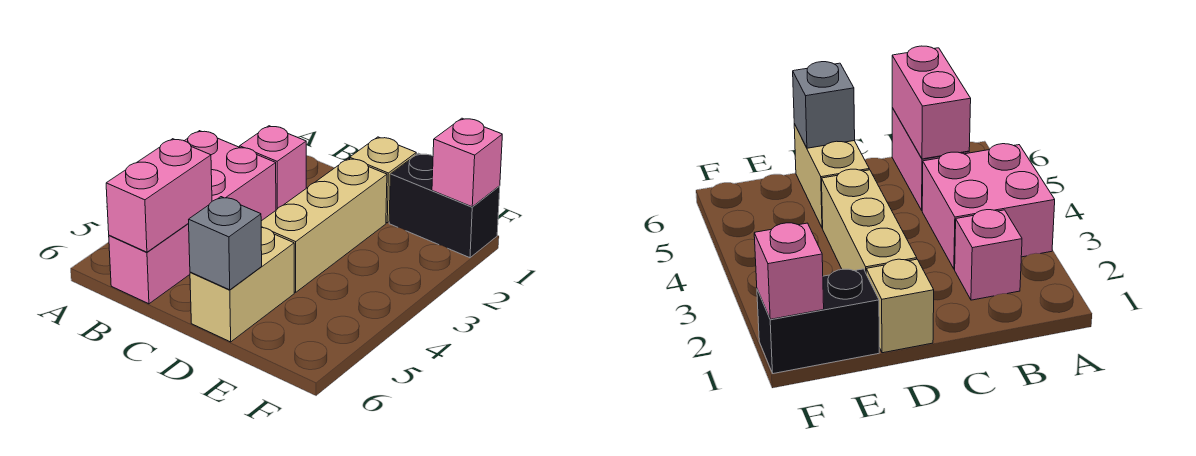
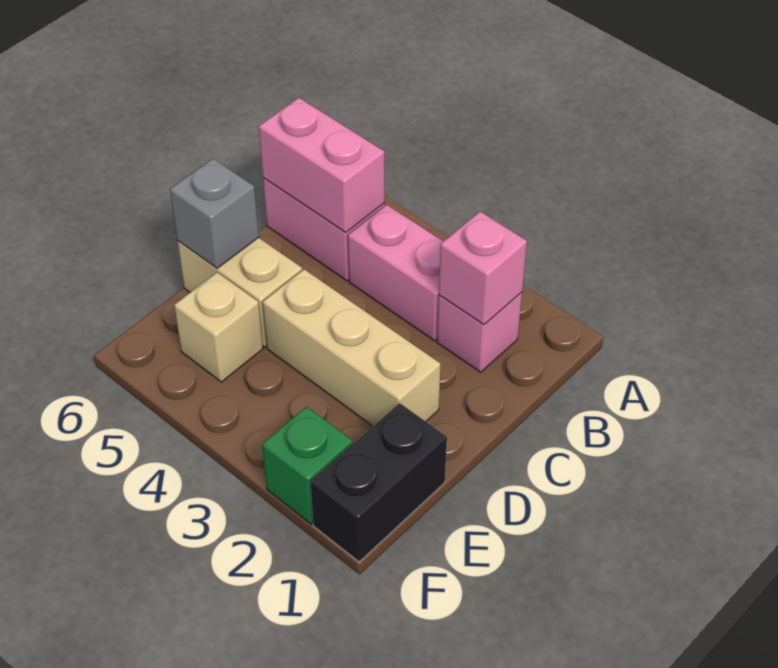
pink 2x2 brick [185,131,276,221] -> pink 1x2 brick [348,205,443,341]
tan 1x1 brick [350,137,416,223] -> tan 1x1 brick moved to [174,272,263,382]
pink 1x1 brick [432,118,502,207] -> pink 1x1 brick moved to [439,212,527,325]
none -> green 1x1 brick [262,407,353,524]

